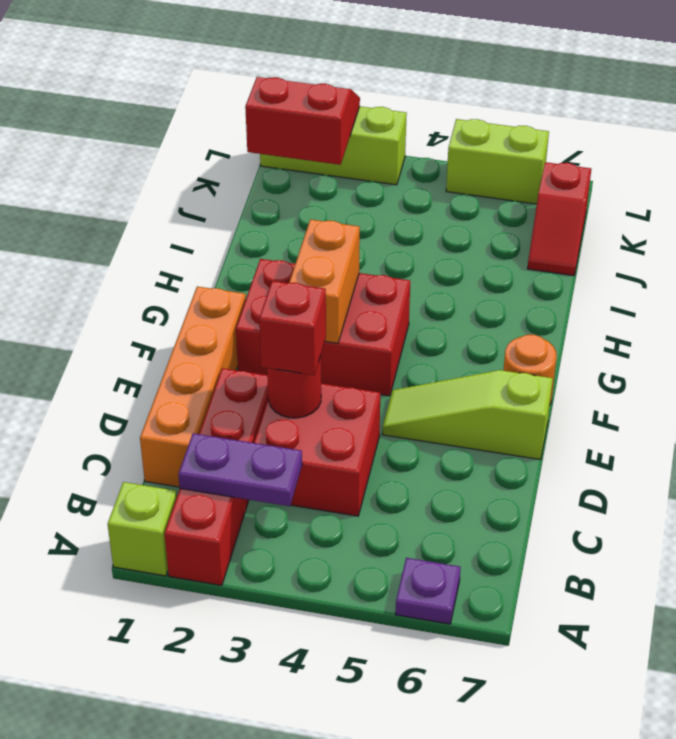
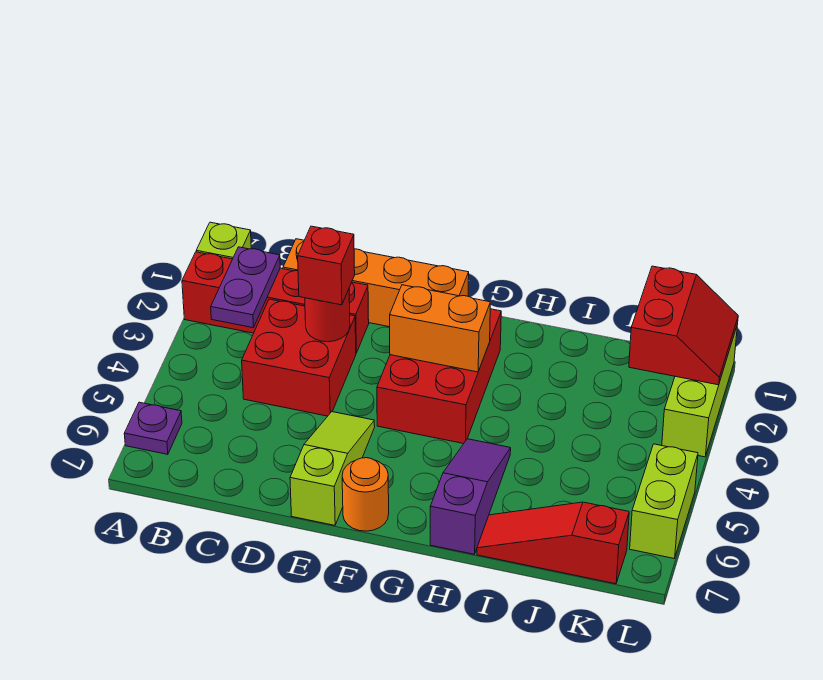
none -> purple 1x3 slope [430,439,511,554]
red 1x2 slope [527,162,591,276] -> red 1x3 slope [477,502,629,584]

